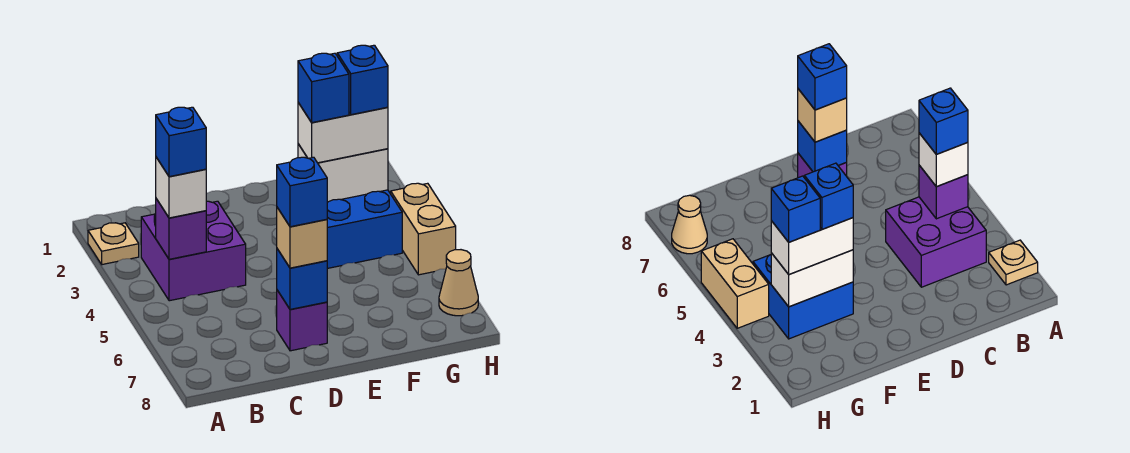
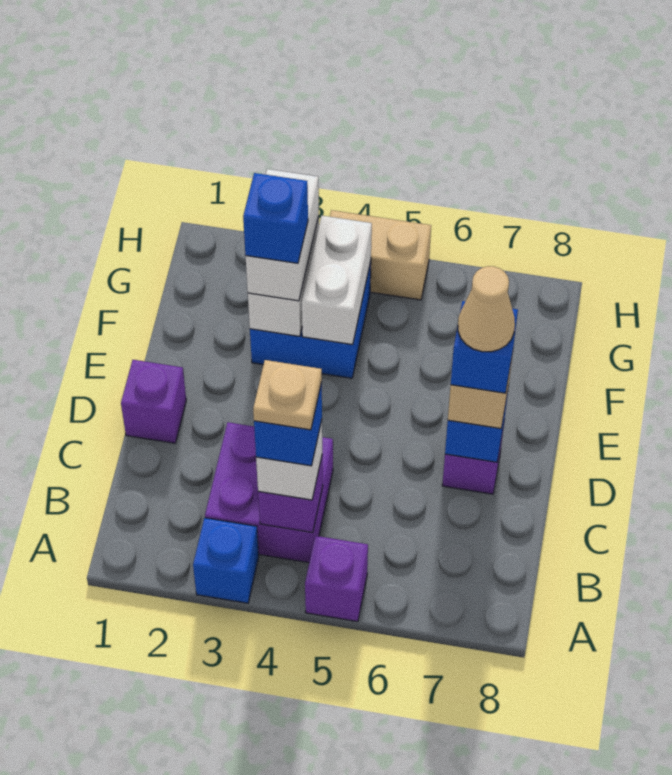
tan 1x1 plate [88,223,139,265] -> tan 1x1 plate moved to [253,360,322,430]
none -> purple 1x1 brick [305,536,368,622]
none -> purple 1x1 brick [121,360,186,443]
none -> white 1x2 brick [302,216,372,345]
blue 1x1 brick [337,45,388,115] -> blue 1x1 brick moved to [193,518,259,603]
tan 1x1 cone [439,250,478,316] -> tan 1x1 cone moved to [458,266,515,352]

